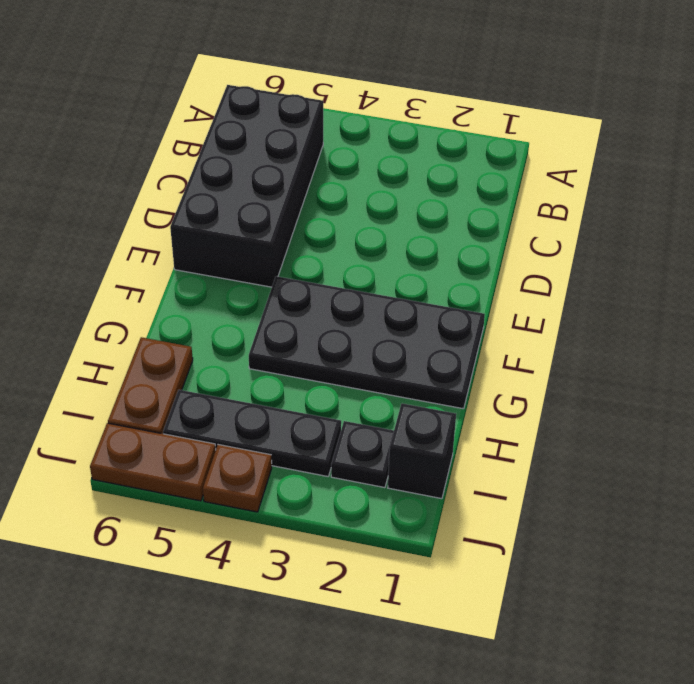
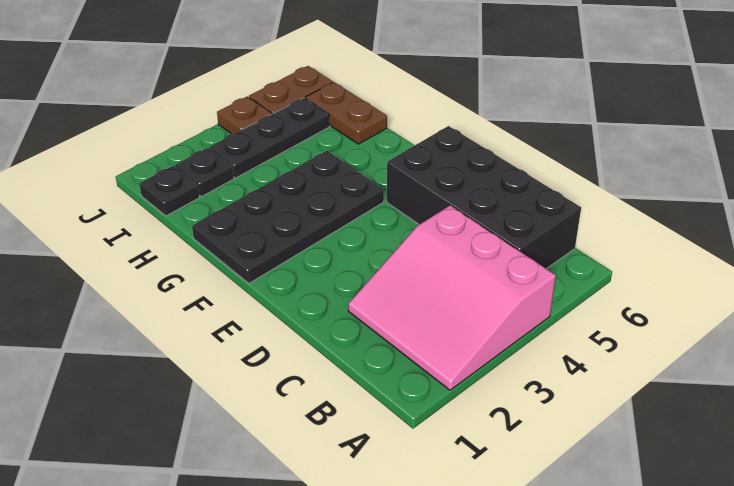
none -> pink 3x3 slope [348,205,556,390]
black 1x1 brick [388,403,456,499] -> black 1x1 plate [139,166,199,216]

